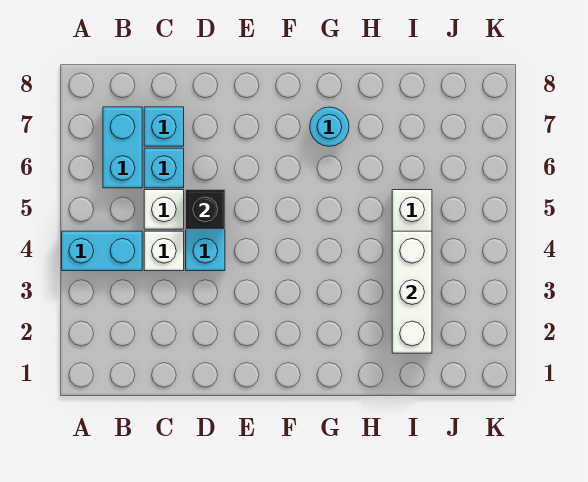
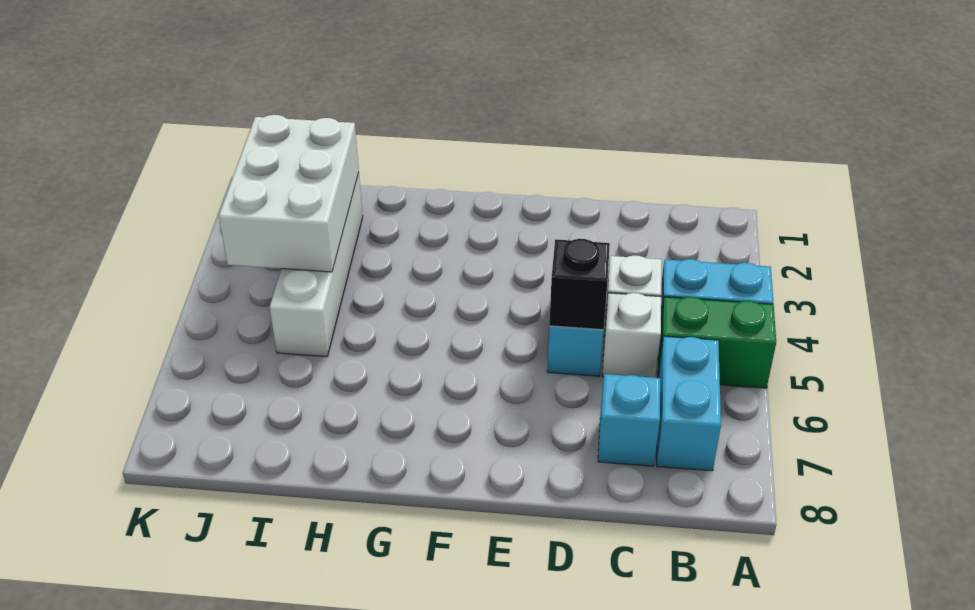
none -> green 1x2 brick [658,297,776,388]
cyan 1x1 brick [144,148,184,188] -> none
cyan 1x1 round brick [310,107,349,146] -> none
white 1x3 brick [392,231,432,353] -> white 2x3 brick [219,115,359,272]

